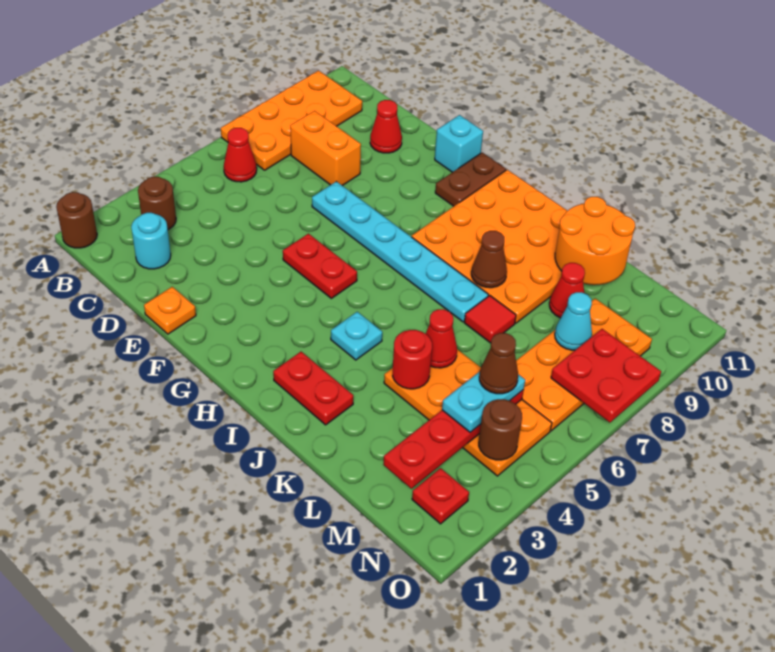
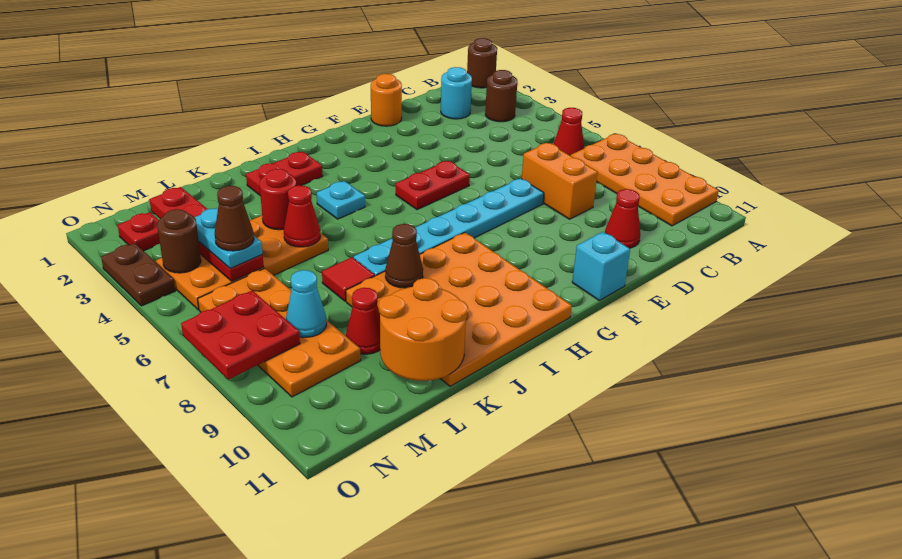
orange 1x2 brick [290,111,361,186] -> orange 1x2 brick turned to [522,143,598,219]
orange 1x1 plate [144,287,196,334] -> orange 1x1 round brick [371,74,402,126]
brown 1x2 plate [435,153,506,206] -> brown 1x2 plate moved to [101,243,175,306]

